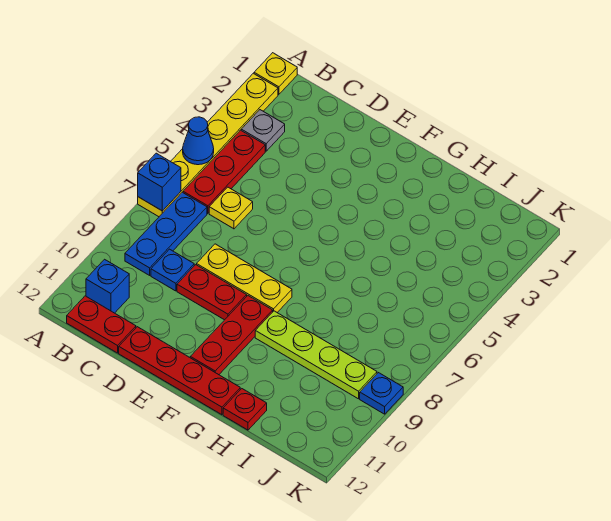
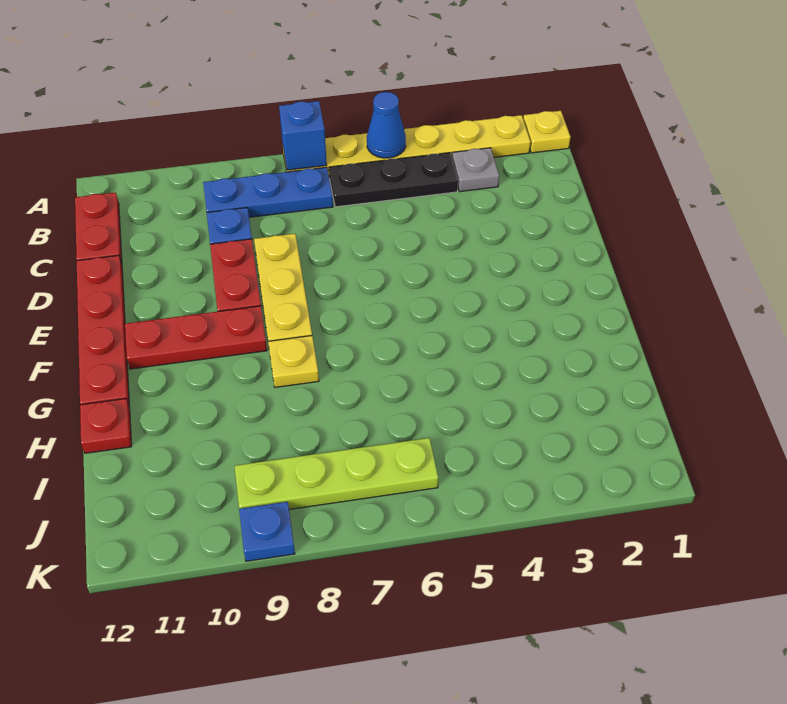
red 1x3 plate [183,130,265,213] -> black 1x3 plate [329,153,458,207]
blue 1x1 brick [86,259,129,313] -> none
yellow 1x1 plate [209,187,253,229] -> yellow 1x1 plate moved to [268,336,319,387]
lime 1x4 plate [255,311,377,399] -> lime 1x4 plate turned to [235,438,438,510]

